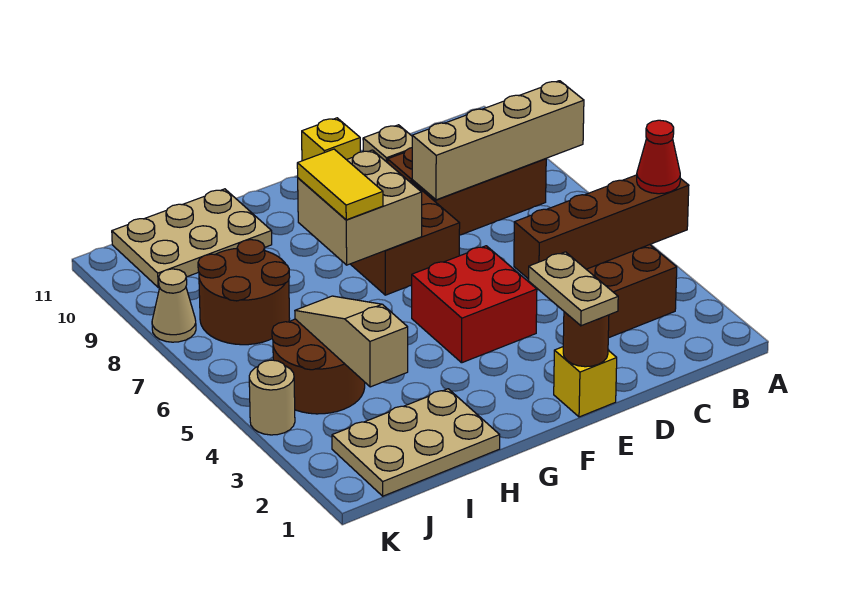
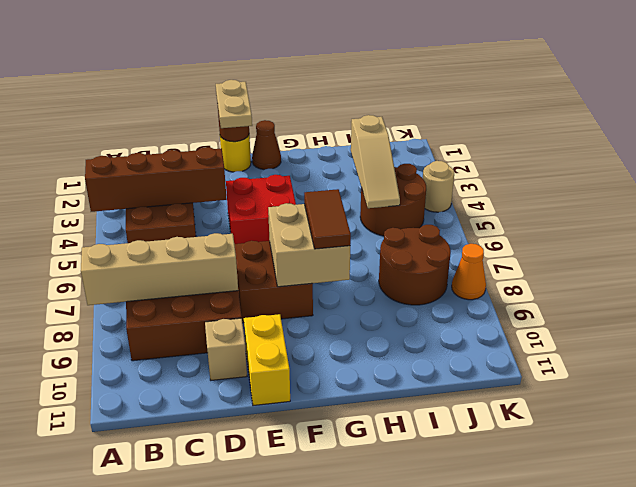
red 1x1 cone [637,120,680,194] -> none
yellow 1x1 brick [554,347,617,417] -> yellow 1x1 round brick [220,135,251,172]
yellow 1x1 brick [302,118,360,161] -> yellow 1x2 brick [244,314,290,406]
none -> brown 1x1 cone [252,120,281,170]
yellow 1x2 tile [297,149,383,220] -> brown 1x2 tile [304,189,351,249]
tan 2x3 plate [332,389,500,496] -> none
tan 2x3 plate [112,189,272,287] -> none
tan 1x1 cone [152,269,196,342] -> orange 1x1 cone [452,244,486,300]

